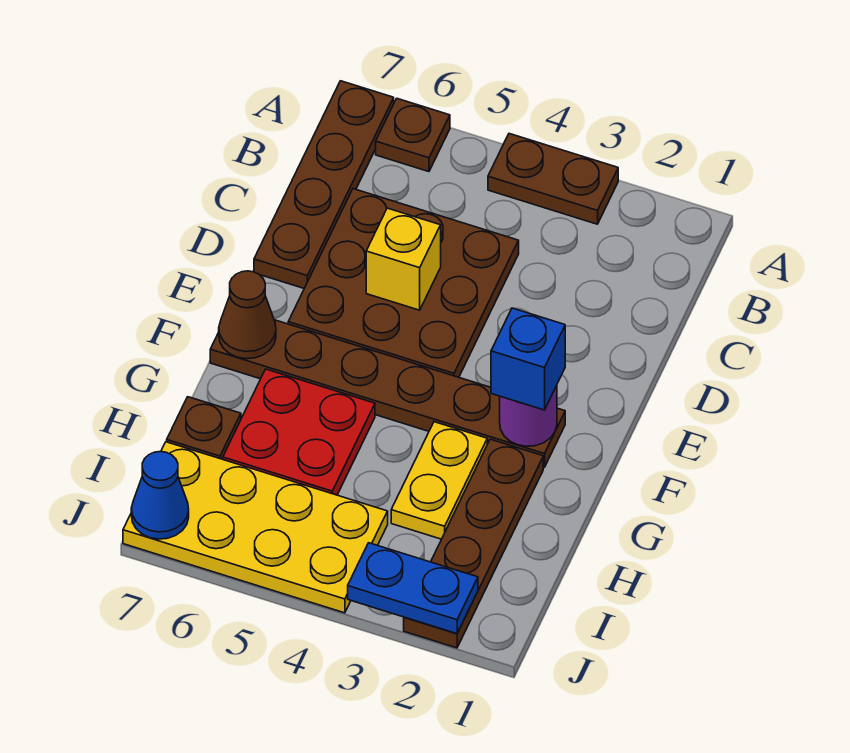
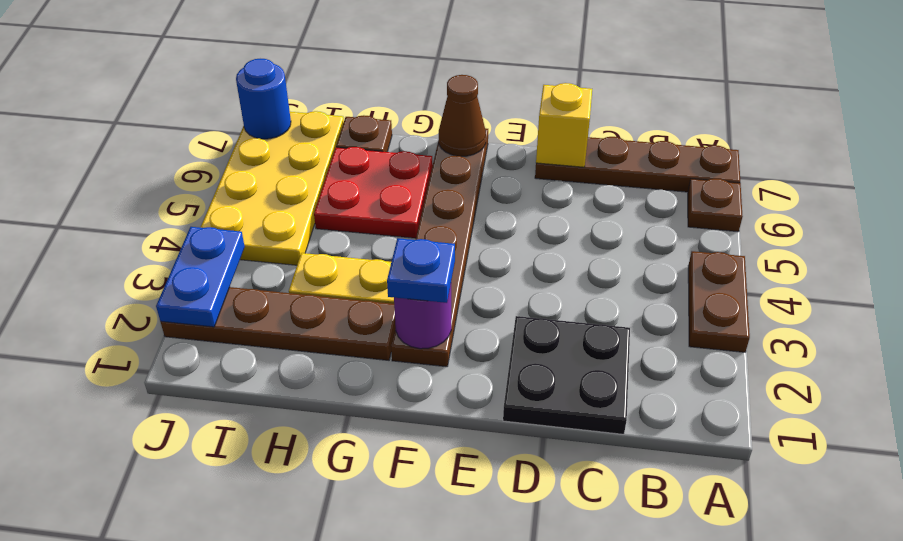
none -> black 2x2 plate [503,316,630,434]
brown 3x3 plate [288,189,519,377] -> none
yellow 1x1 brick [366,208,441,310] -> yellow 1x1 brick moved to [536,83,592,167]
blue 1x1 brick [491,308,565,410] -> blue 1x1 plate [387,238,455,303]
blue 1x1 cone [131,452,189,539] -> blue 1x1 round brick [236,59,291,139]

